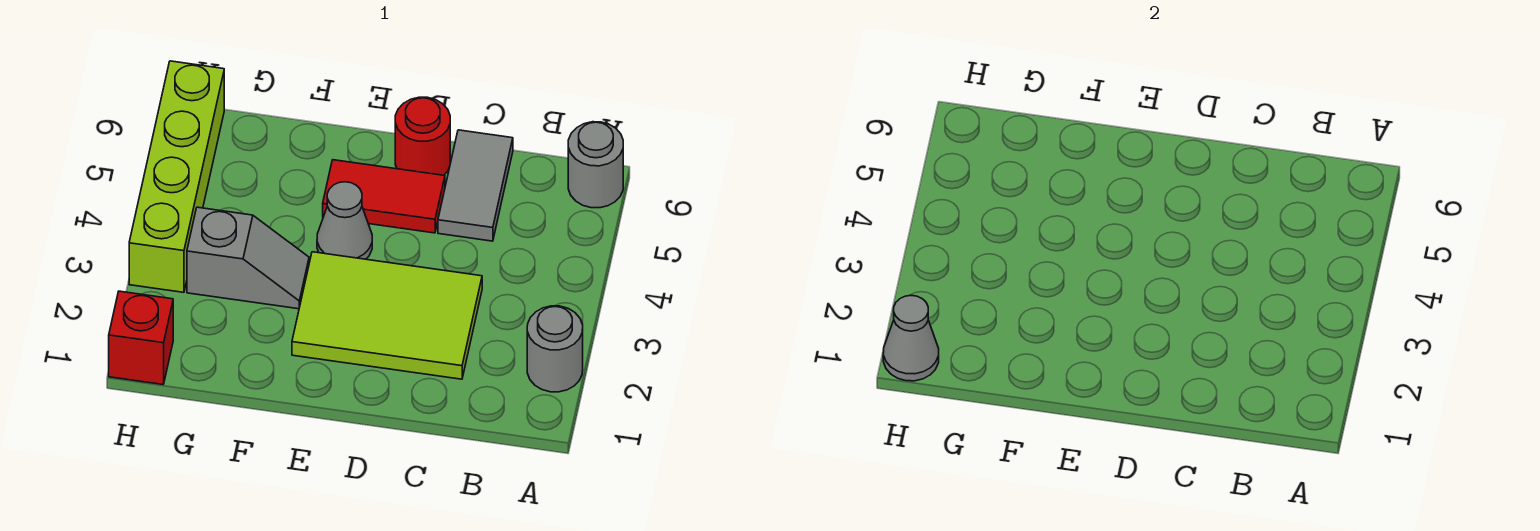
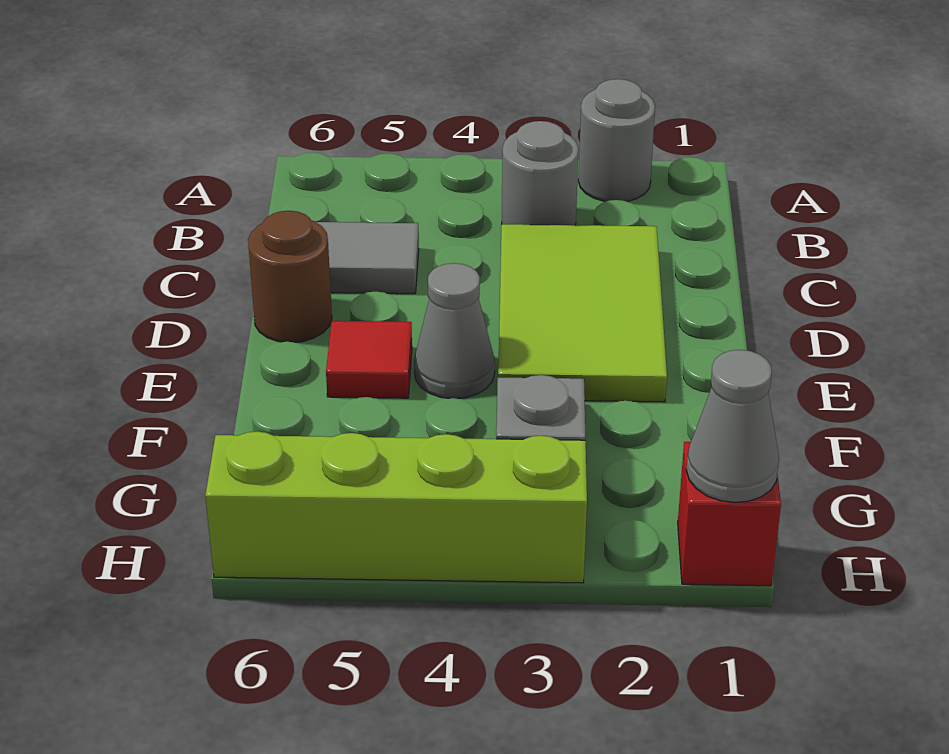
grey 1x1 round brick [568,122,623,208] -> grey 1x1 round brick moved to [502,121,578,225]
red 1x2 tile [323,160,445,233] -> red 1x1 tile [326,321,412,398]
red 1x1 round brick [395,97,450,175] -> brown 1x1 round brick [248,211,332,342]

